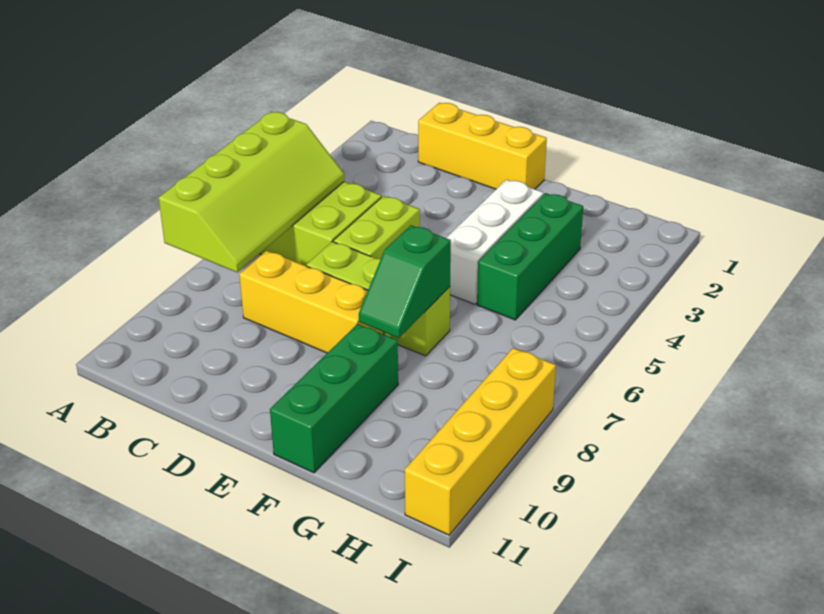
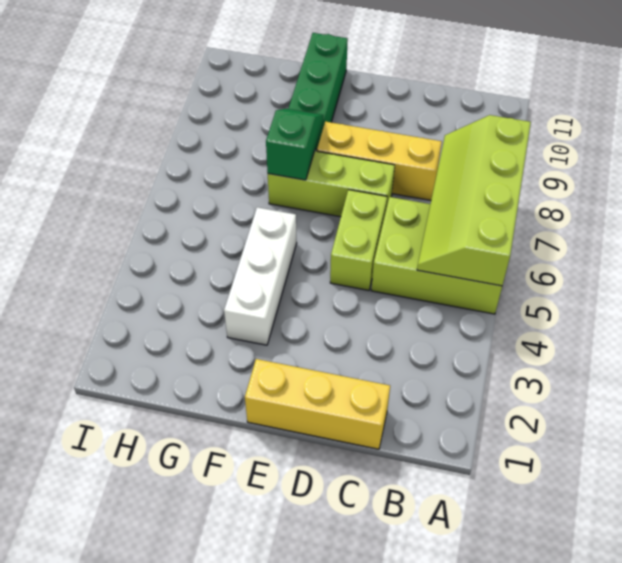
green 1x3 brick [477,193,583,320] -> none
yellow 1x4 brick [405,348,556,535] -> none

